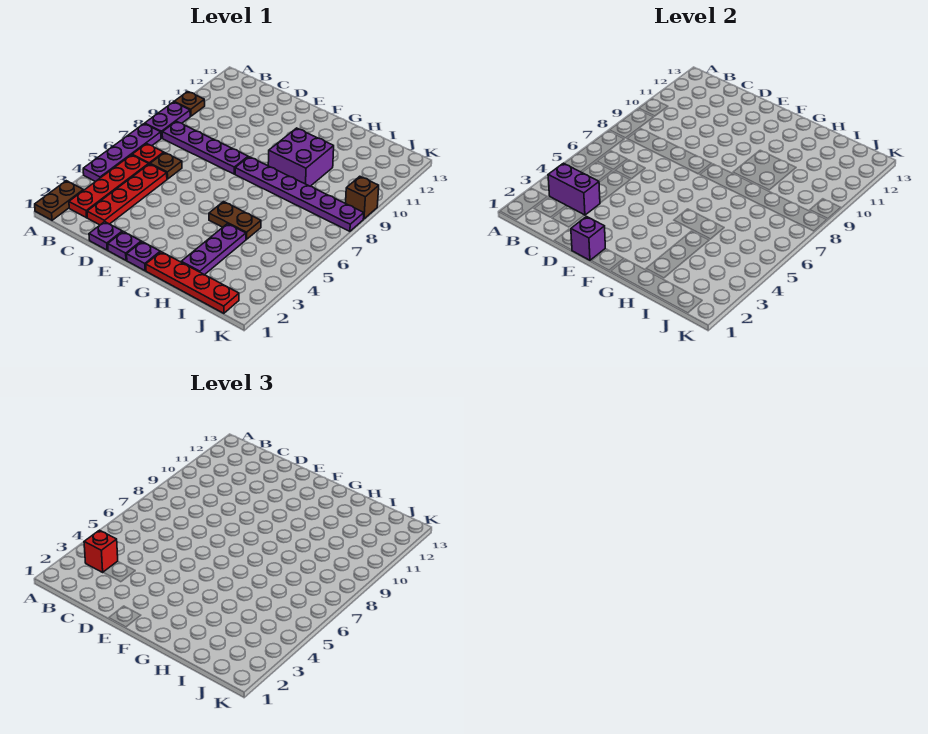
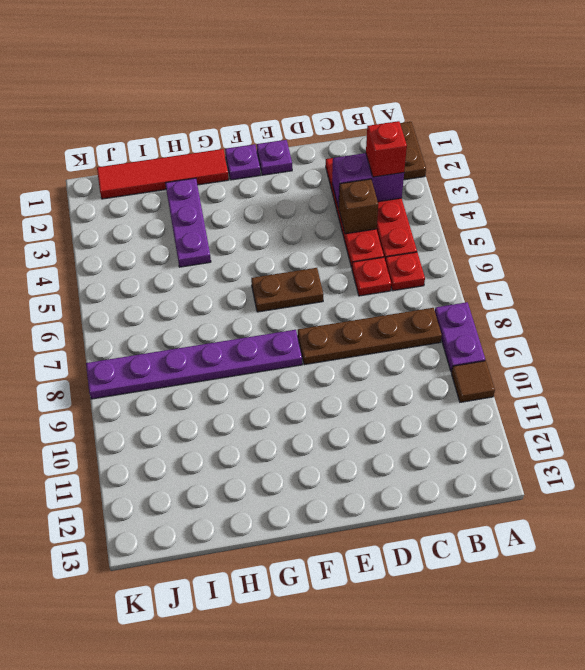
purple 1x4 plate [83,124,161,182] -> none
brown 1x1 plate [174,92,205,116] -> brown 1x1 tile [451,361,495,402]
purple 1x4 plate [162,121,248,174] -> brown 1x4 plate [298,308,442,365]
brown 1x1 plate [150,153,182,179] -> red 1x1 plate [352,257,391,296]
purple 1x1 plate [89,222,122,250] -> none
purple 1x1 brick [571,217,605,260] -> none
red 1x4 plate [146,252,239,313] -> red 1x4 tile [97,149,229,199]
brown 1x2 plate [209,202,261,239] -> brown 1x2 plate moved to [251,268,324,312]
purple 2x2 brick [268,128,334,186] -> none
brown 1x1 brick [346,176,379,219] -> brown 1x1 brick moved to [338,179,378,234]

